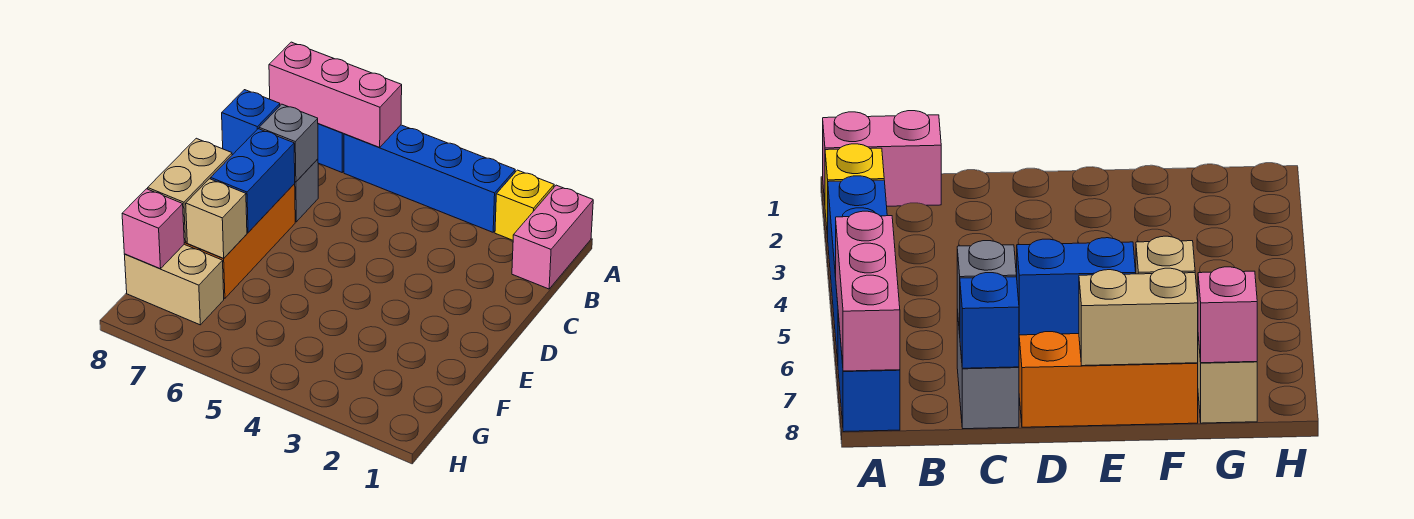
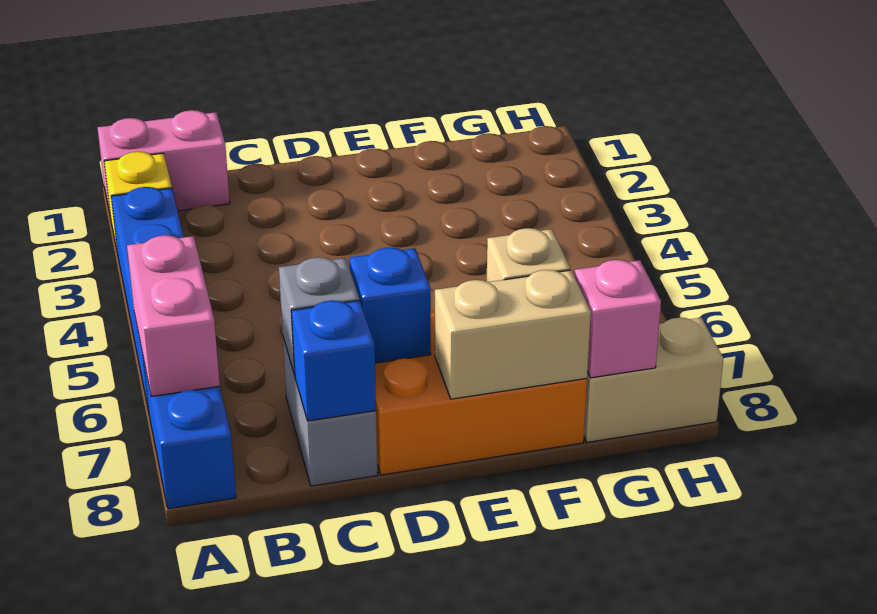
pink 1x3 brick [269,42,402,148] -> pink 1x2 brick [127,235,220,396]
blue 1x2 brick [211,129,295,232] -> blue 1x1 brick [349,248,431,363]
tan 1x2 brick [125,244,224,325] -> tan 1x2 brick turned to [584,318,723,442]

